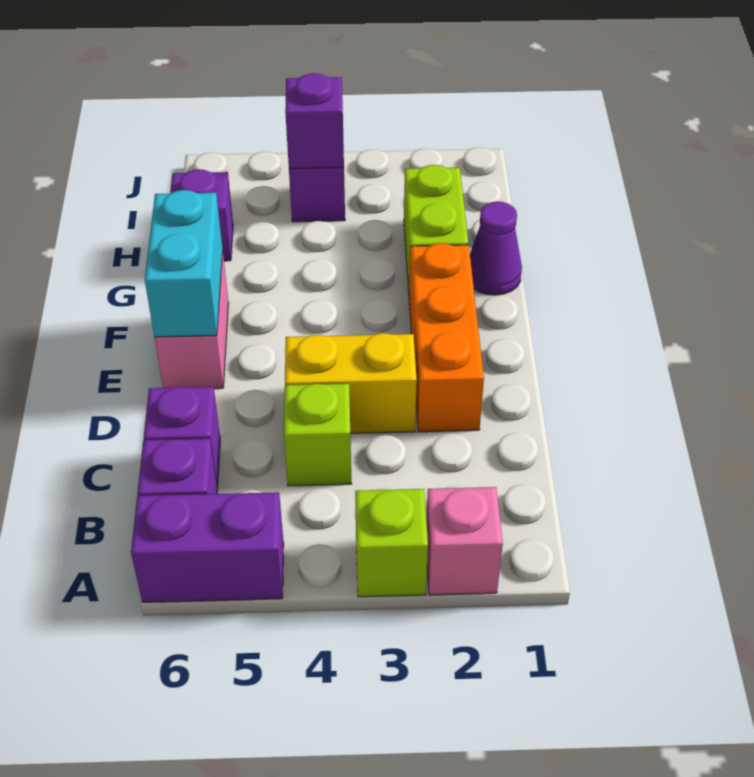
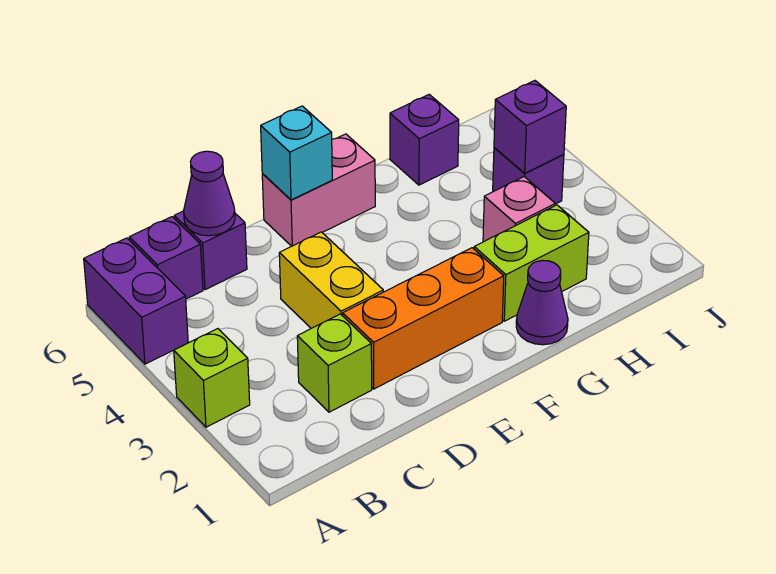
pink 1x1 brick [426,487,503,595] -> pink 1x1 brick moved to [483,177,555,242]
lime 1x1 brick [284,384,352,486] -> lime 1x1 brick moved to [297,314,372,412]
none -> purple 1x1 cone [184,151,235,236]
cyan 1x2 brick [145,190,223,337] -> cyan 1x1 brick [261,106,332,200]

